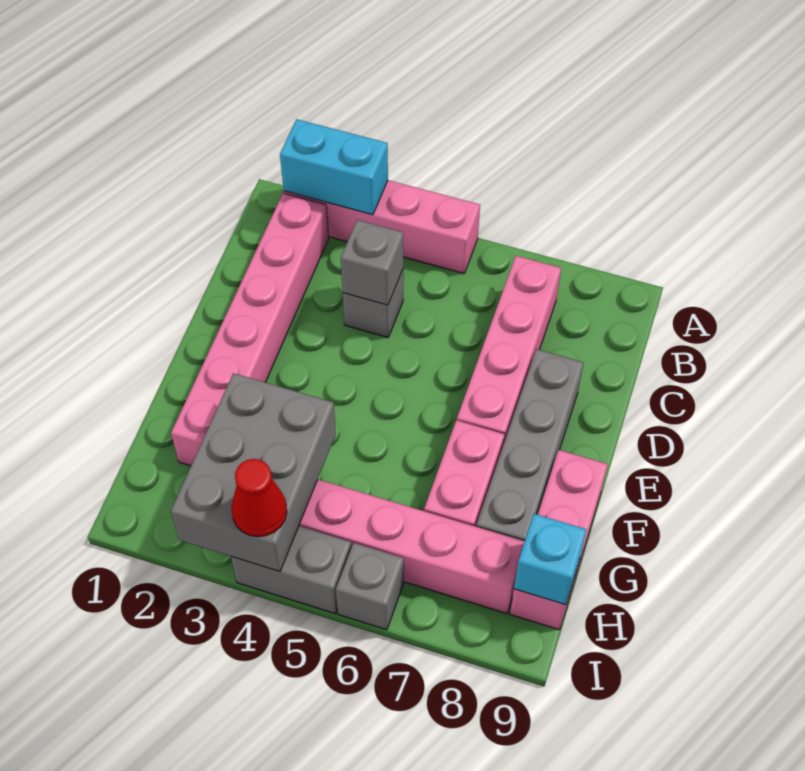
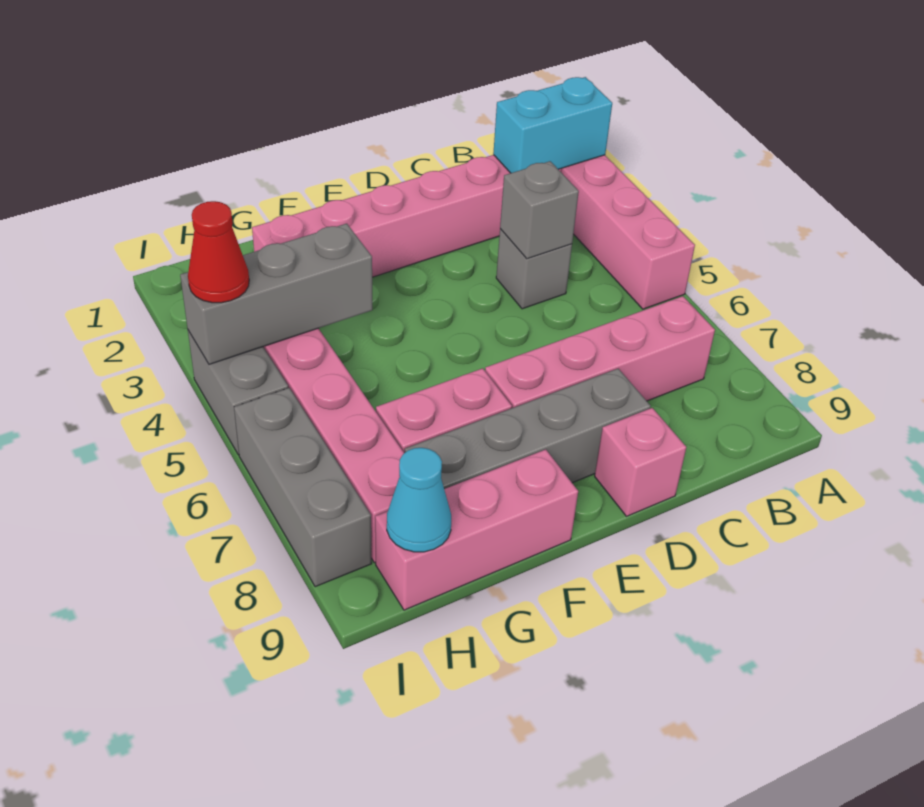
cyan 1x2 brick [280,119,388,215] -> cyan 1x2 brick turned to [493,77,612,173]
none -> pink 1x1 brick [595,408,686,516]
grey 2x3 brick [171,373,336,571] -> grey 1x3 brick [180,224,372,364]
cyan 1x1 brick [514,514,587,605] -> cyan 1x1 cone [387,448,451,552]
grey 1x1 brick [336,543,404,630] -> grey 1x3 brick [234,388,372,587]

